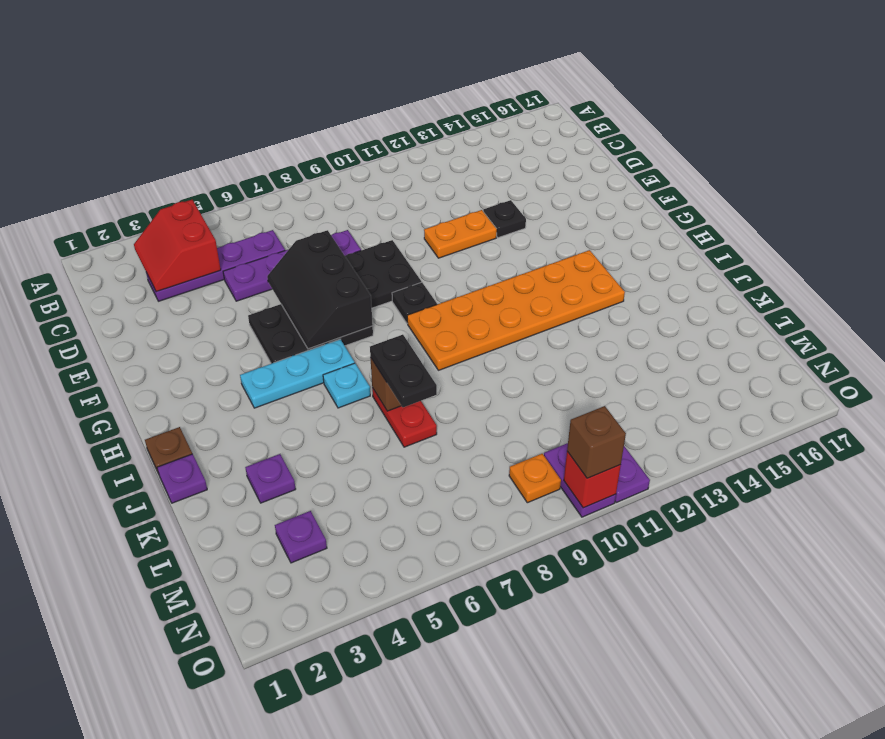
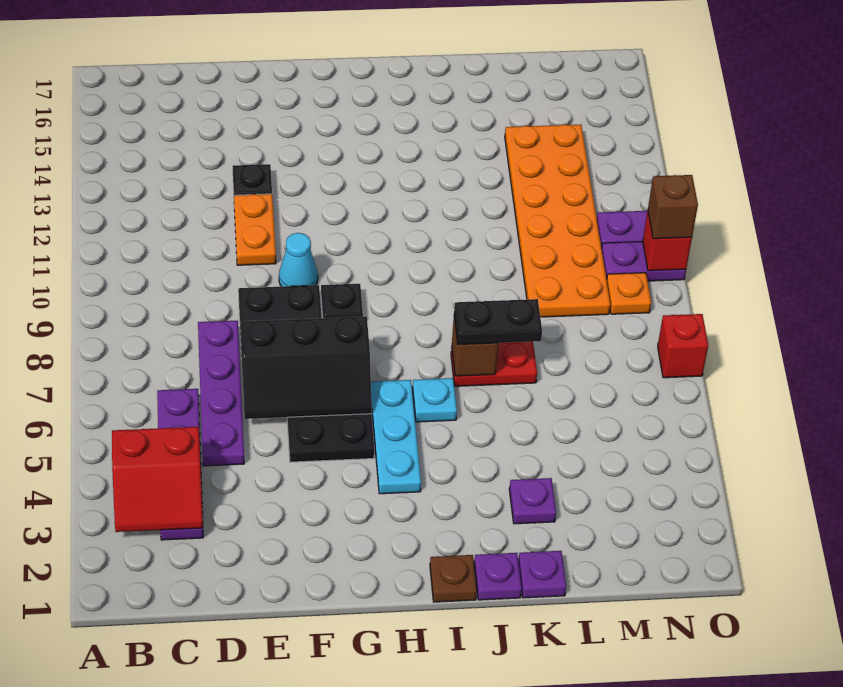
none -> cyan 1x1 cone [279,233,318,287]
orange 2x6 plate [407,250,625,370] -> orange 2x6 plate moved to [505,124,610,317]
purple 1x1 plate [275,511,327,563] -> purple 1x1 plate moved to [518,551,566,598]
none -> red 1x1 brick [658,314,708,378]

